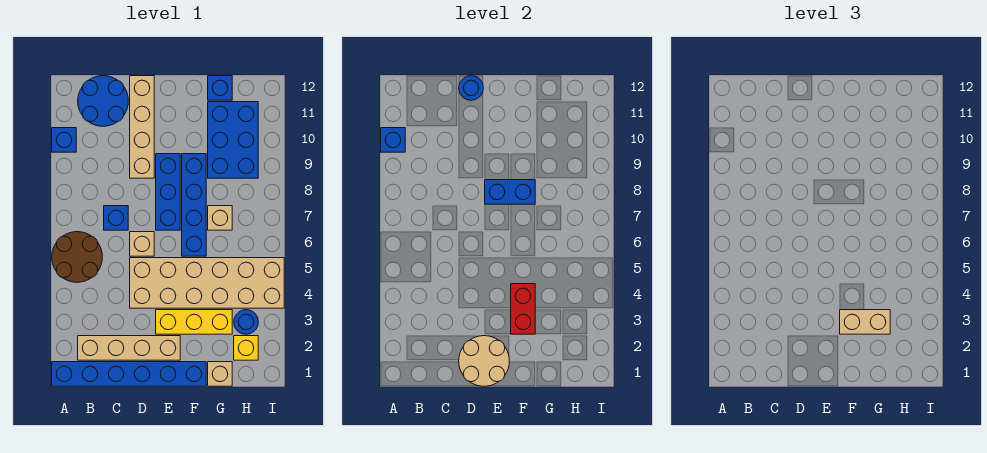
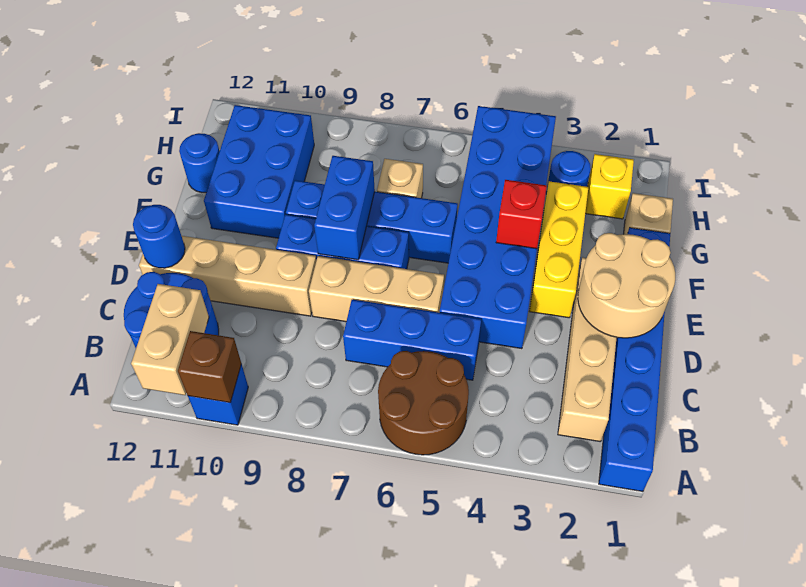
blue 1x1 brick [381,128,405,152] -> brown 1x1 brick [178,331,241,403]
blue 1x1 brick [104,206,128,230] -> blue 1x3 brick [343,300,481,380]
tan 2x6 brick [130,258,284,308] -> blue 2x6 brick [440,106,556,349]
tan 1x1 brick [130,232,154,256] -> tan 1x3 brick [309,256,444,322]
red 1x2 brick [511,284,535,334] -> red 1x1 brick [496,180,547,249]
tan 1x2 brick [840,310,890,334] -> tan 1x2 brick moved to [131,284,209,395]
blue 2x3 brick [208,102,258,178] -> blue 2x3 brick turned to [204,105,314,238]
blue 1x1 brick [208,76,232,100] -> blue 1x1 round brick [179,133,220,193]

